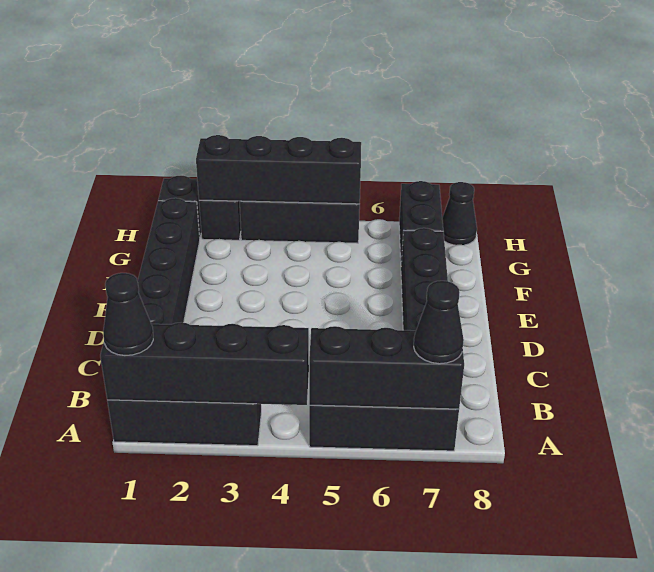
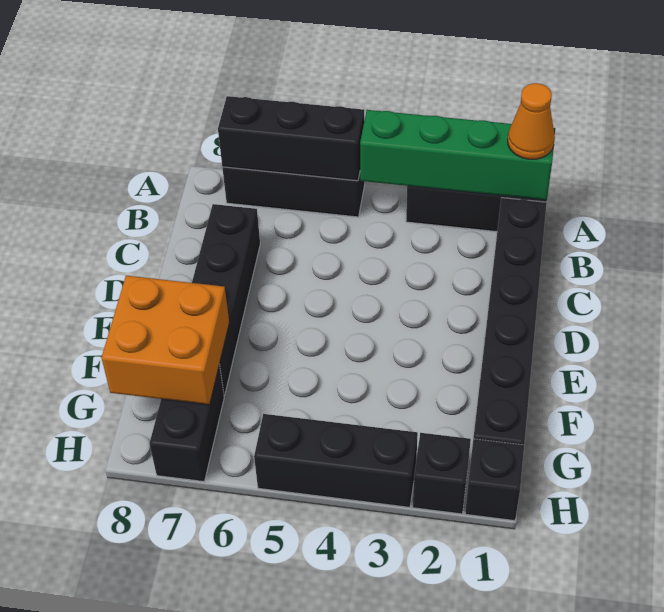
black 1x4 brick [100,322,309,405] -> green 1x4 brick [360,110,555,200]
black 1x1 cone [103,273,153,355] -> orange 1x1 cone [508,83,555,159]
black 1x1 cone [414,281,464,364] -> none
none -> orange 2x2 brick [102,276,229,405]
black 1x4 brick [196,135,361,204] -> none
black 1x1 cone [442,182,477,245] -> none

